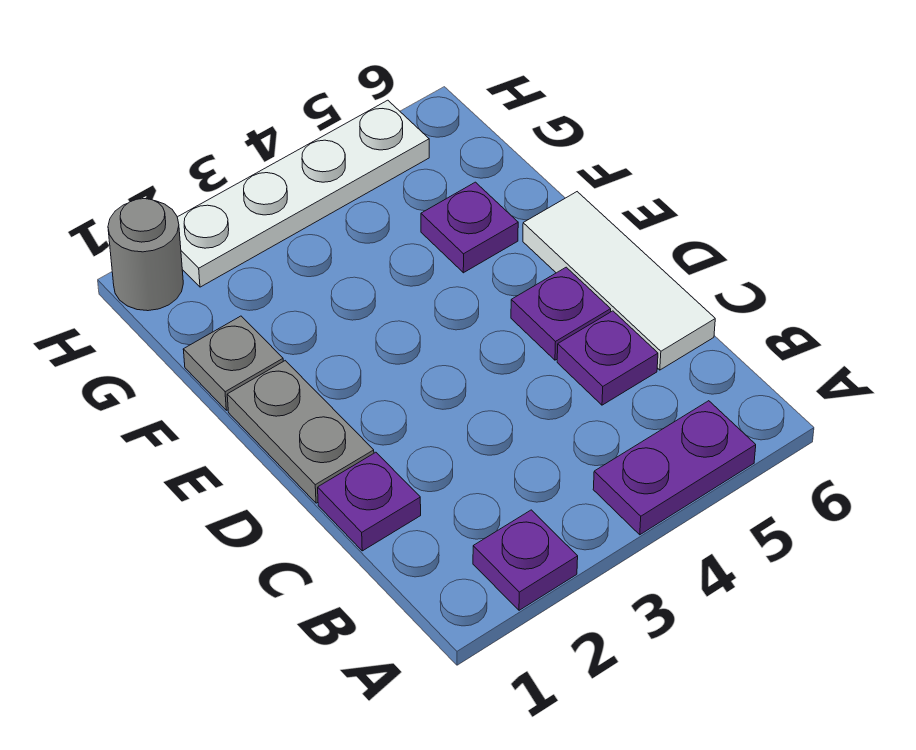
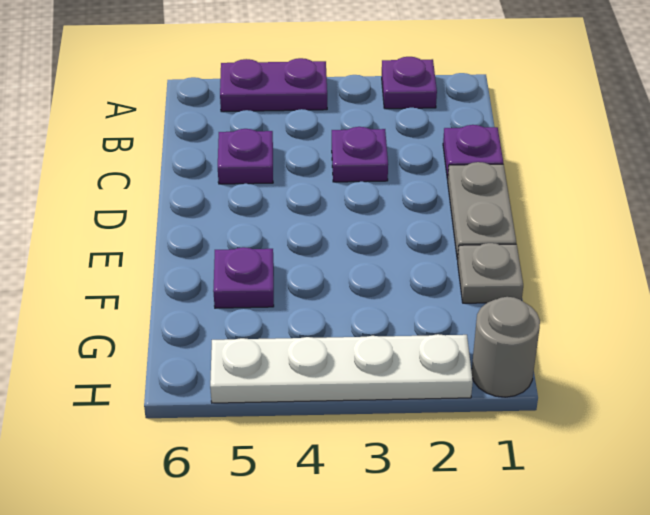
white 1x3 tile [523,192,715,370] -> none
purple 1x1 plate [511,267,611,360] -> purple 1x1 plate moved to [332,127,388,182]

